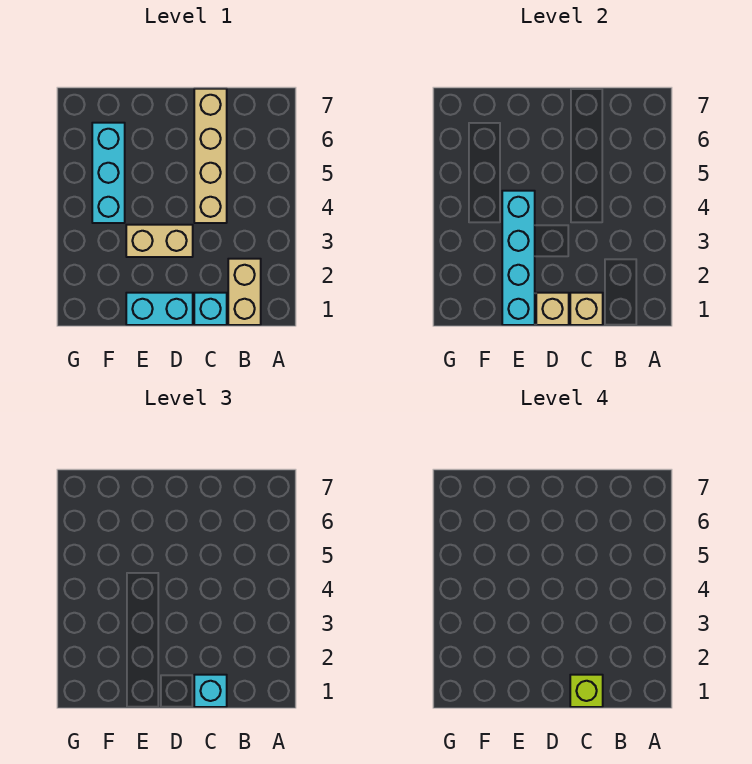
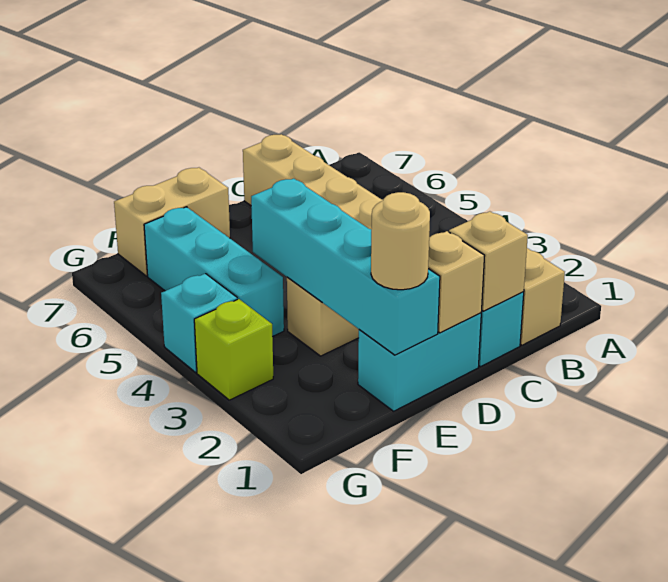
cyan 1x1 brick [194,675,227,707] -> cyan 1x1 brick moved to [161,273,237,372]
lime 1x1 brick [570,675,603,707] -> lime 1x1 brick moved to [194,299,273,400]
none -> tan 1x1 round brick [371,192,430,290]
none -> tan 1x2 brick [114,168,230,276]

